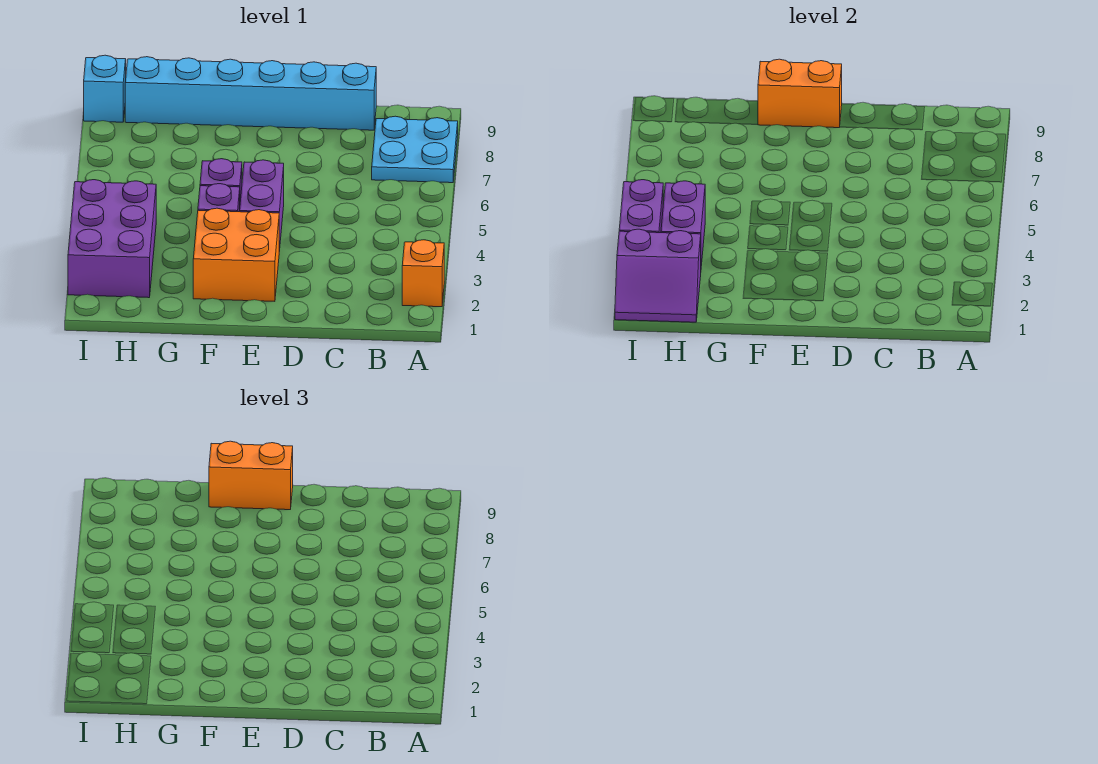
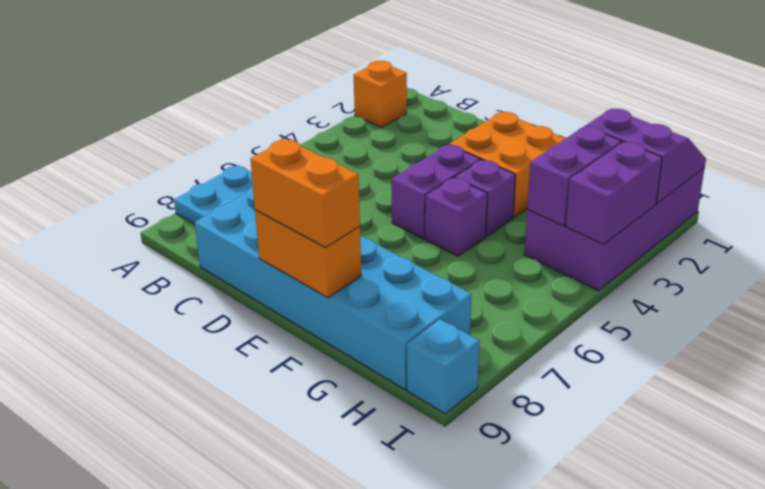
cyan 1x6 brick [125,57,376,130] -> cyan 2x6 brick [195,187,472,390]
purple 2x3 brick [68,180,156,298] -> purple 2x4 brick [524,167,705,291]

